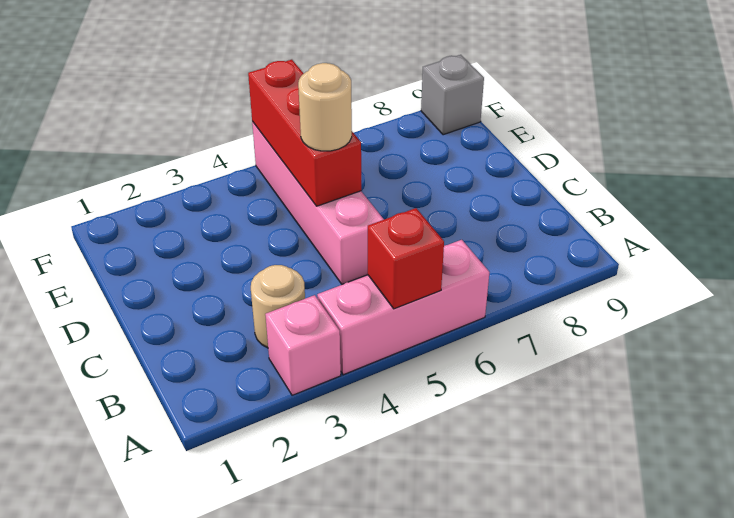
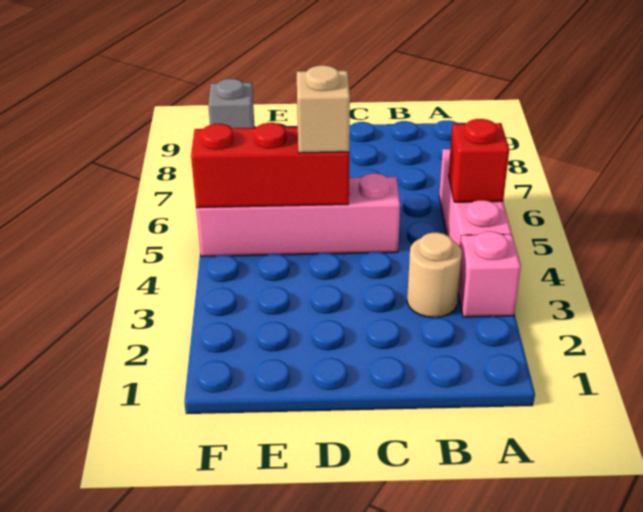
tan 1x1 round brick [298,63,352,151] -> tan 1x1 brick [297,65,350,153]

